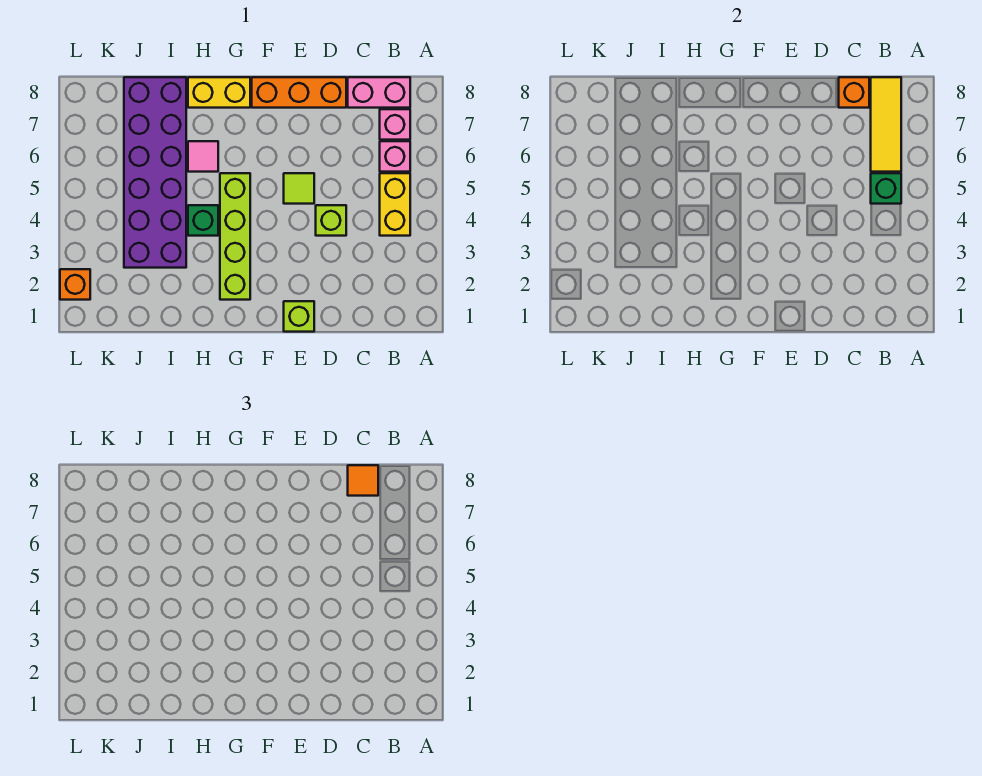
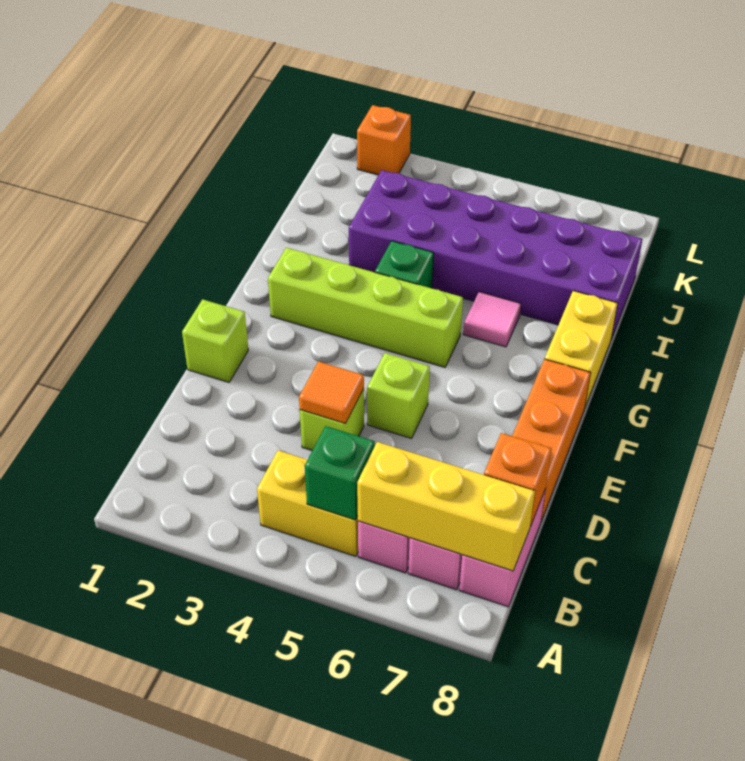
yellow 1x3 tile [871,77,901,172] -> yellow 1x3 brick [357,442,535,571]
orange 1x1 tile [348,465,378,496] -> orange 1x1 tile moved to [299,361,364,423]
lime 1x1 tile [284,173,314,204] -> lime 1x1 brick [367,353,430,439]

